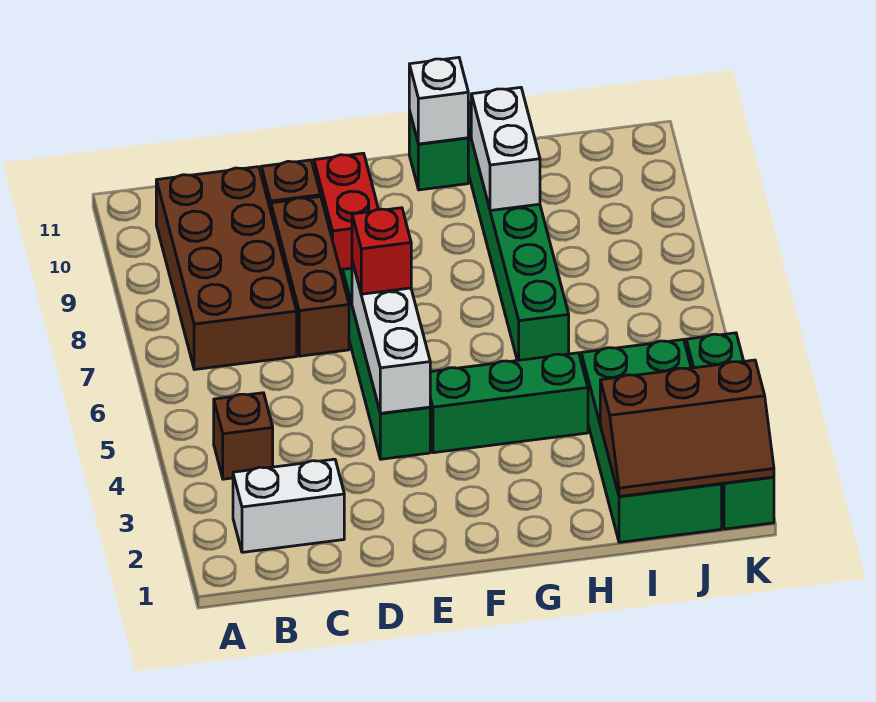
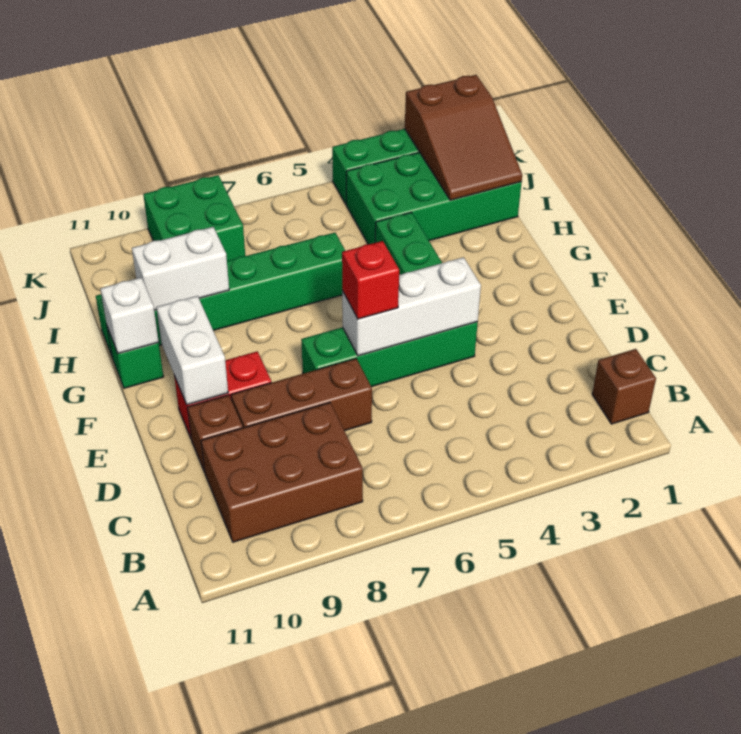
white 1x2 brick [233,459,344,552] -> white 1x2 brick moved to [156,296,228,405]
brown 1x1 brick [214,393,273,479] -> brown 1x1 brick moved to [592,349,656,424]
brown 2x4 brick [156,167,297,370] -> brown 2x3 brick [201,403,363,542]
brown 2x3 slope [600,360,774,496] -> brown 2x3 slope turned to [405,75,522,200]
none -> green 2x2 brick [143,175,245,261]

